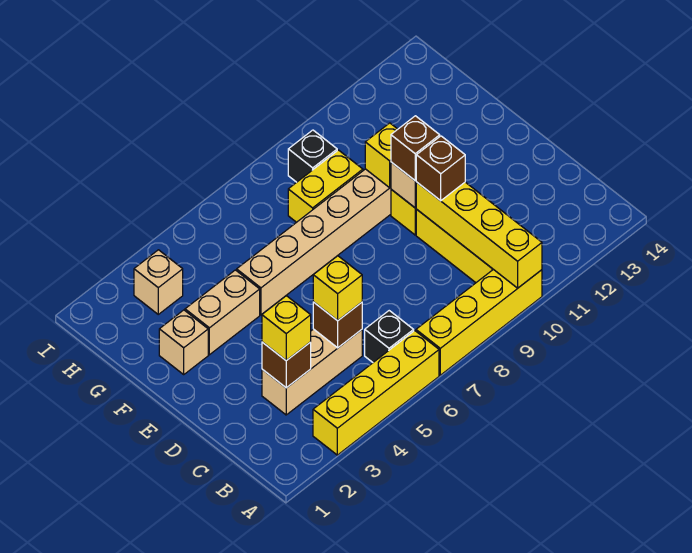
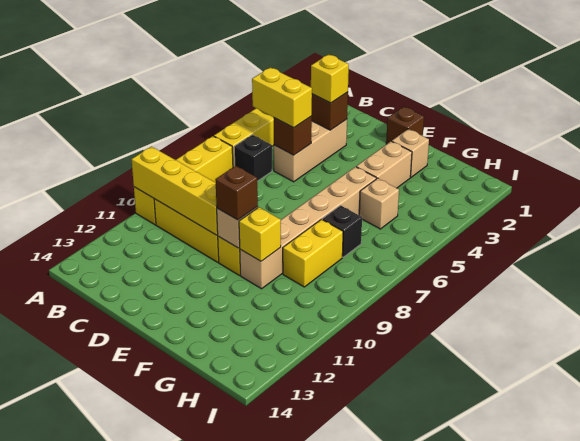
yellow 1x1 brick [313,256,362,321] -> yellow 1x2 brick [252,67,312,128]
brown 1x1 brick [416,136,465,201] -> brown 1x1 brick moved to [386,106,424,144]
tan 1x1 brick [134,250,183,314] -> tan 1x1 brick moved to [359,178,399,229]
black 1x1 brick [288,130,337,182] -> black 1x1 brick moved to [322,205,362,257]

